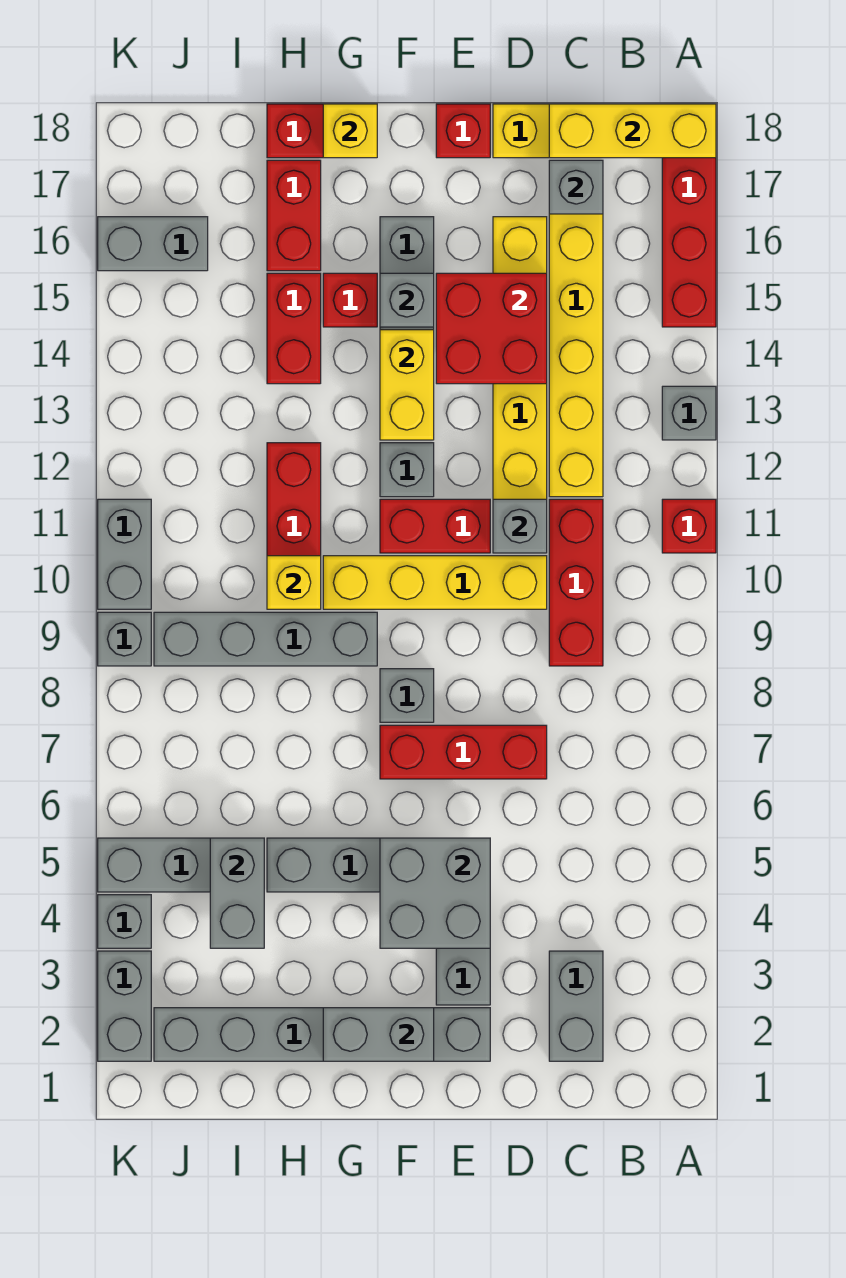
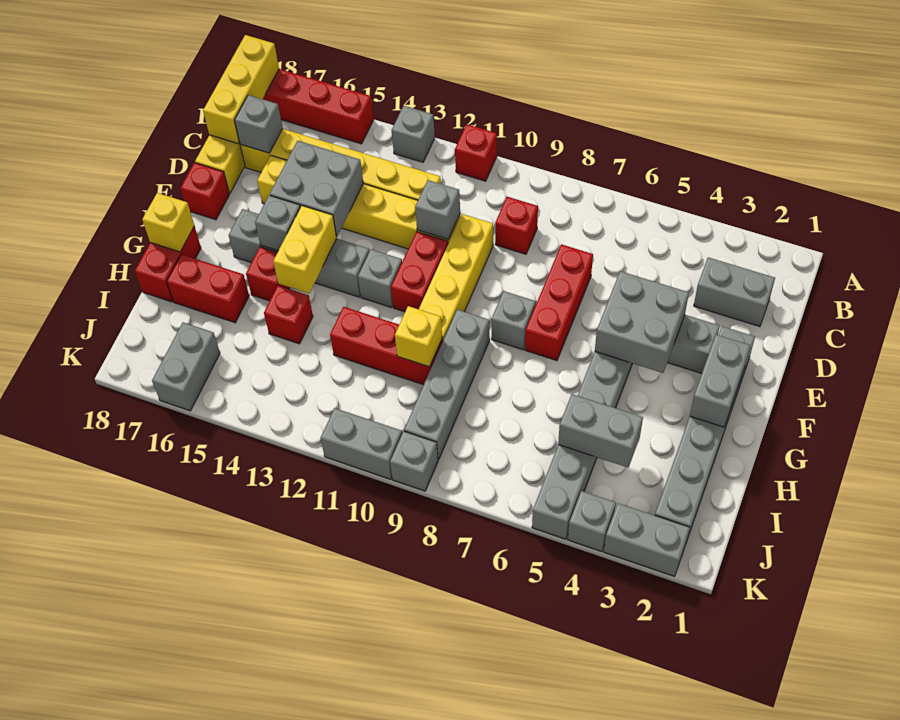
red 1x3 brick [549,499,603,666] -> red 1x1 brick [495,197,538,254]
red 2x2 brick [436,273,547,384] -> grey 2x2 brick [270,141,363,237]
yellow 1x2 brick [380,330,434,440] -> yellow 1x2 brick turned to [273,206,337,293]
red 1x2 brick [267,273,321,384] -> red 1x1 brick [264,286,313,344]

